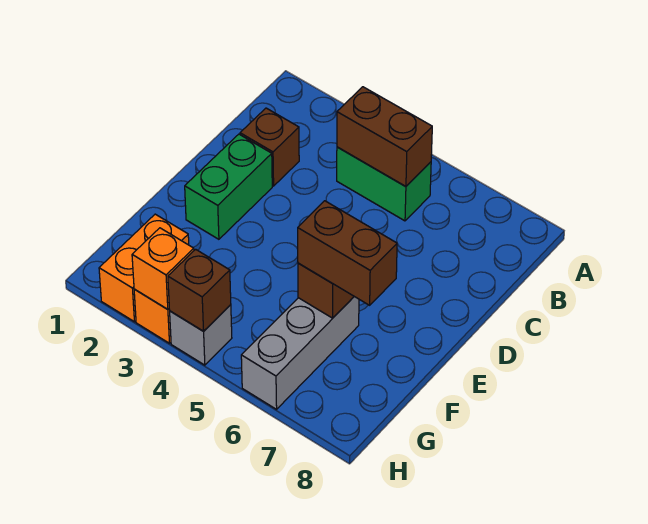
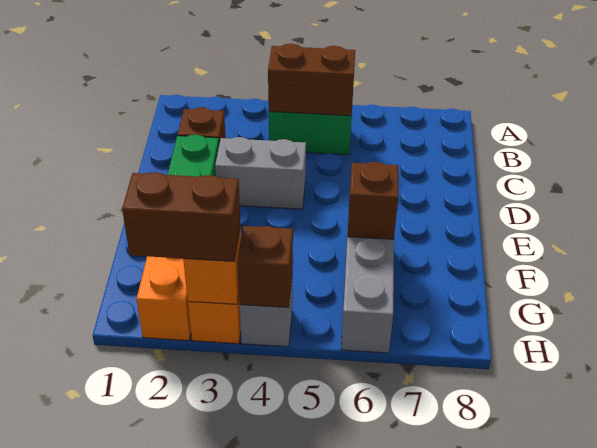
none -> grey 1x2 brick [215,137,306,209]
brown 1x2 brick [298,201,397,305] -> brown 1x2 brick moved to [122,172,241,261]

